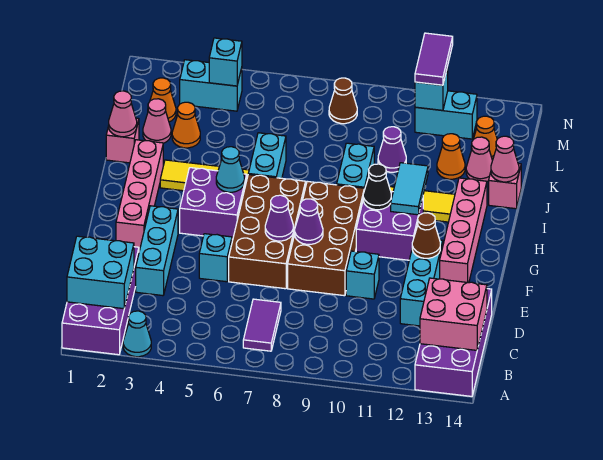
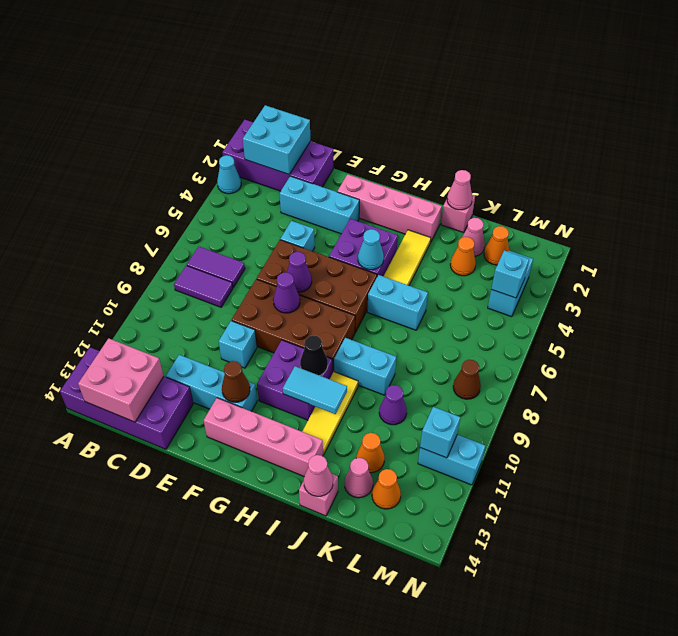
cyan 1x2 brick [415,91,477,139] -> cyan 1x2 brick turned to [418,435,485,485]
purple 1x2 tile [415,33,453,85] -> purple 1x2 tile moved to [174,266,233,307]

